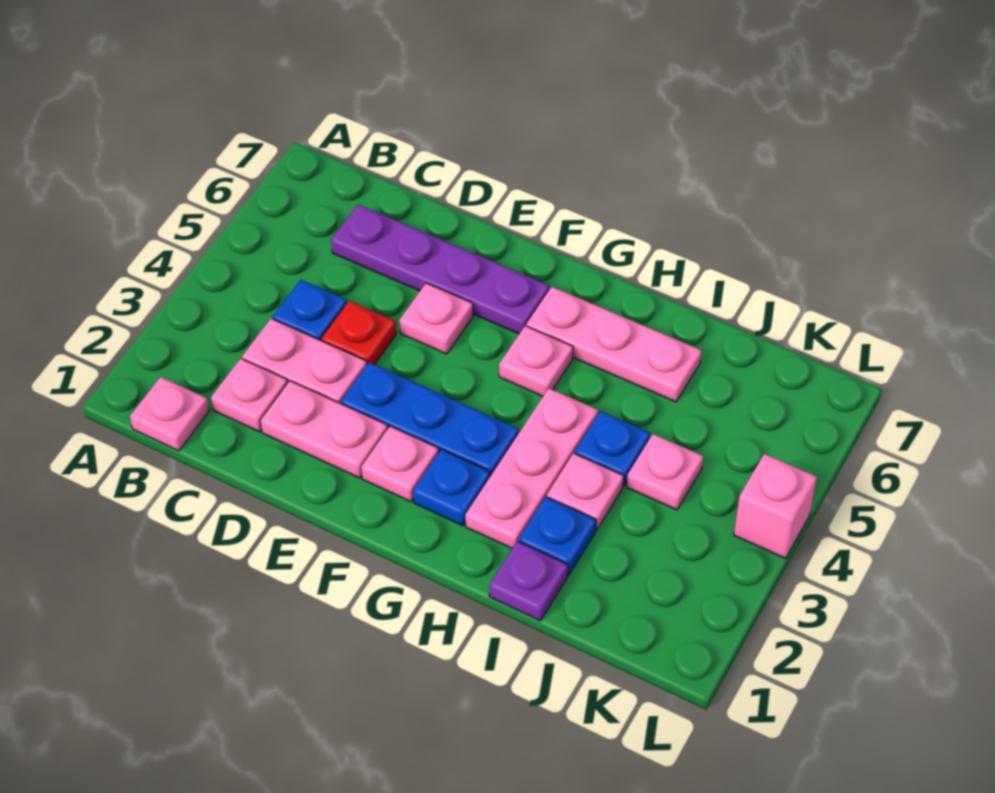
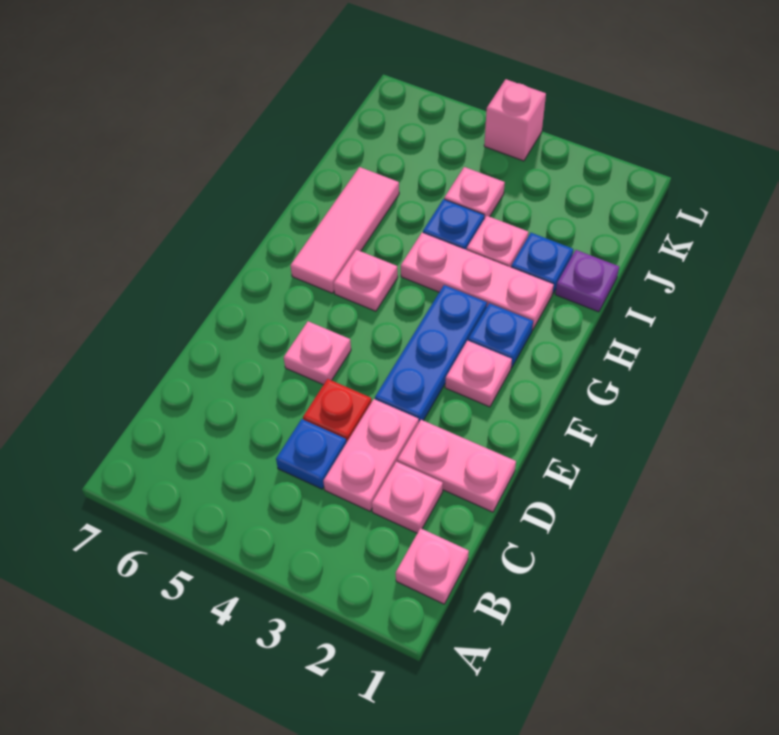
purple 1x4 plate [331,204,549,334] -> none
pink 1x2 plate [260,381,388,478] -> pink 1x2 plate turned to [397,420,516,512]
pink 1x3 plate [526,287,702,402] -> pink 1x3 tile [290,167,399,293]

